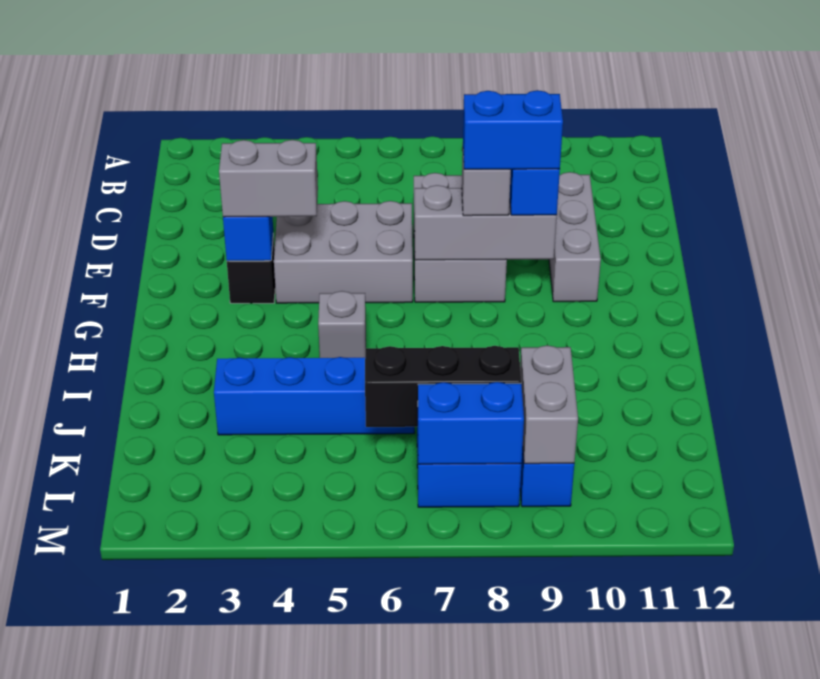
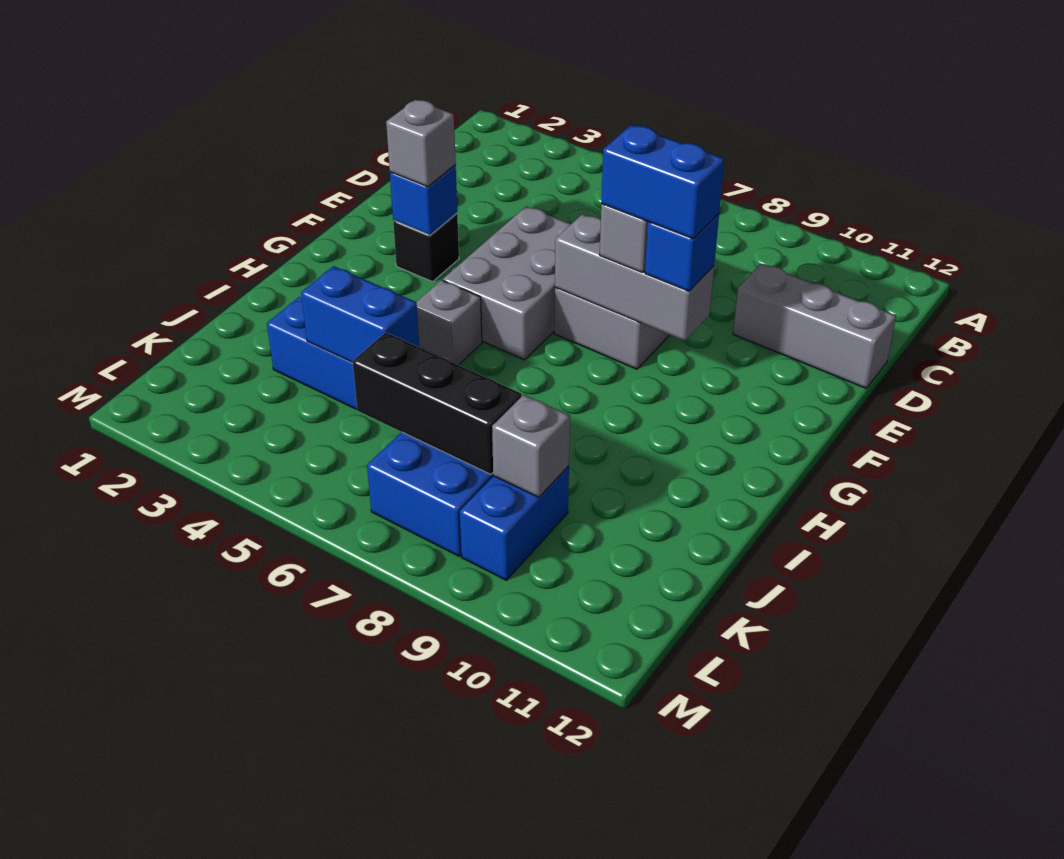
grey 1x3 brick [549,172,601,302] -> grey 1x3 brick turned to [733,264,896,388]
grey 2x3 brick [274,201,413,303] -> grey 2x3 brick turned to [443,206,571,360]
grey 1x2 brick [219,140,318,217] -> grey 1x1 brick [386,100,456,187]
grey 1x2 brick [520,345,578,464] -> grey 1x1 brick [492,395,570,497]
blue 1x2 brick [418,382,524,464] -> blue 1x2 brick moved to [301,266,419,362]

